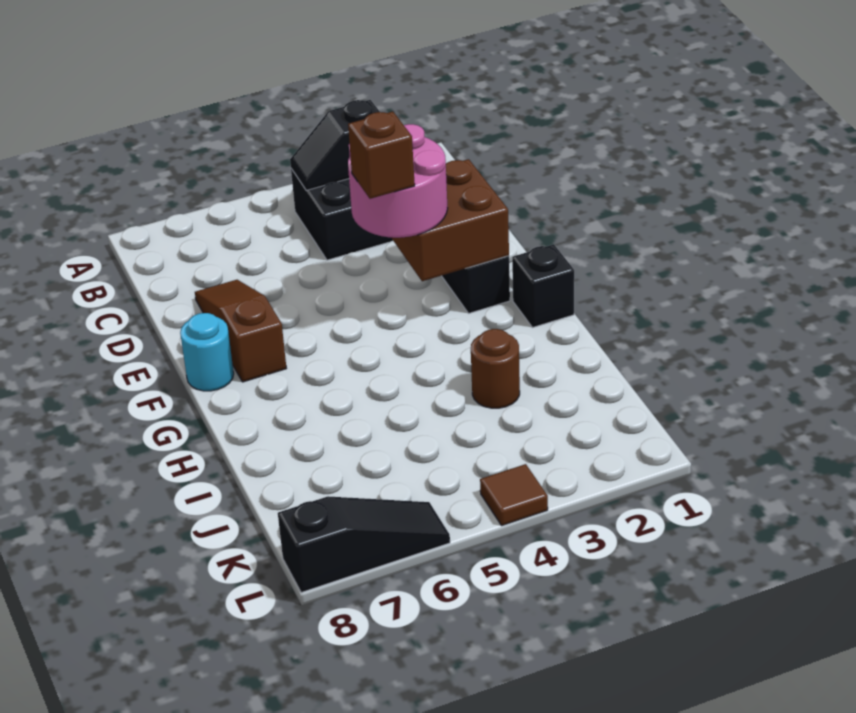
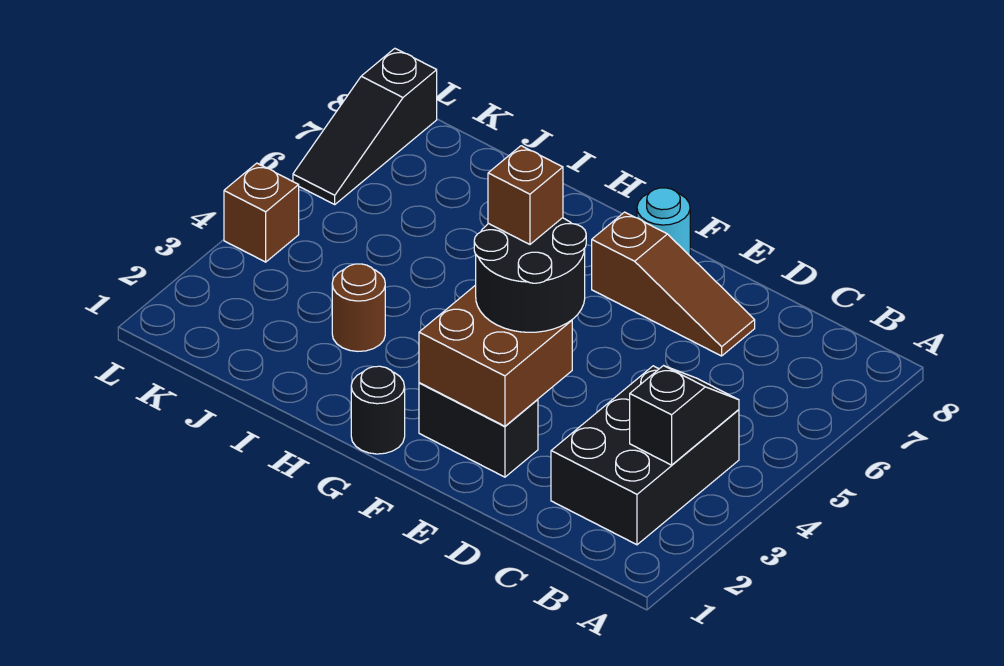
pink 2x2 round brick [348,124,448,238] -> black 2x2 round brick [474,218,586,332]
black 1x1 brick [512,244,574,327] -> black 1x1 round brick [351,366,405,454]
brown 1x1 tile [480,464,548,525] -> brown 1x1 brick [224,163,299,262]

